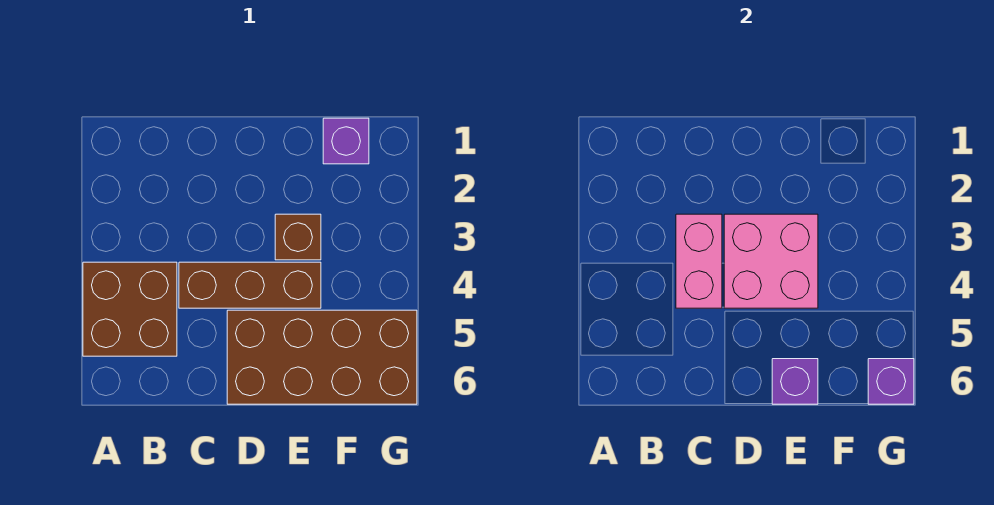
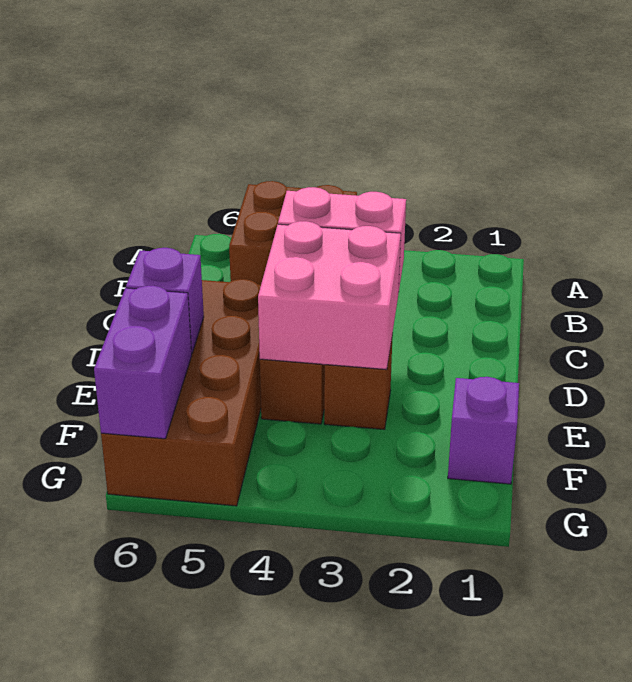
purple 1x1 brick [868,359,914,404] -> purple 1x2 brick [94,286,192,439]

